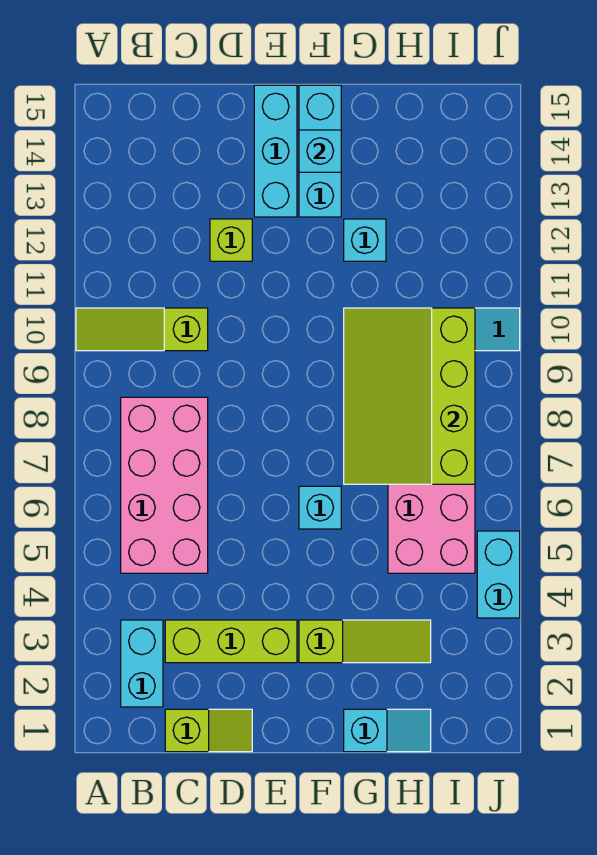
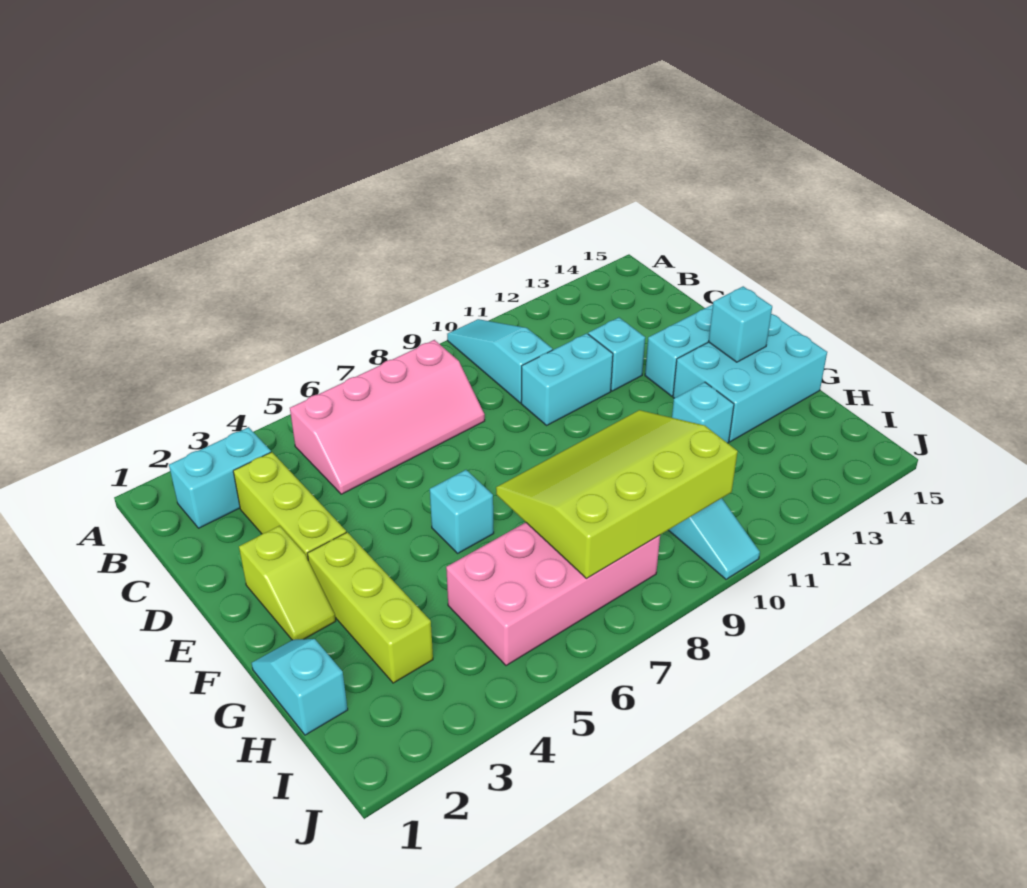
lime 1x3 slope [76,308,208,351] -> cyan 1x3 slope [447,319,553,403]
pink 2x4 brick [121,397,208,573] -> pink 2x4 slope [290,340,485,494]
lime 1x2 slope [165,709,252,752] -> lime 1x2 slope moved to [239,526,336,640]
lime 1x1 brick [210,219,252,261] -> cyan 1x1 brick [588,318,645,391]
lime 1x3 slope [299,620,431,663] -> lime 1x3 brick [307,532,433,683]
cyan 1x3 brick [299,85,341,217] -> cyan 2x3 brick [673,314,827,442]
cyan 1x2 slope [344,709,431,752] -> cyan 1x2 slope turned to [252,639,348,735]
cyan 1x2 brick [477,531,520,618] -> cyan 1x2 brick moved to [521,333,613,425]

